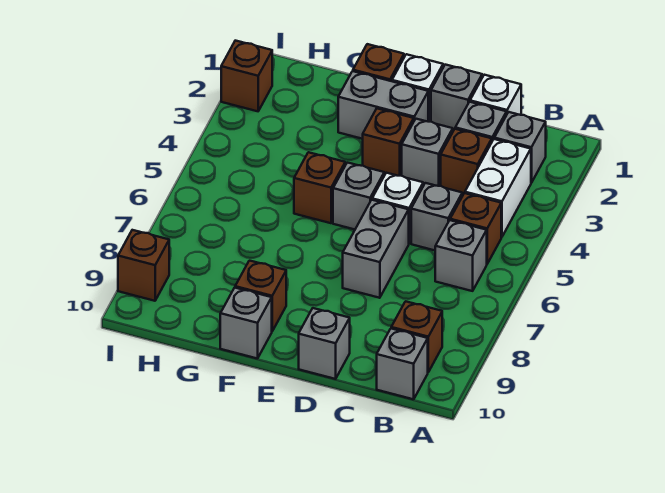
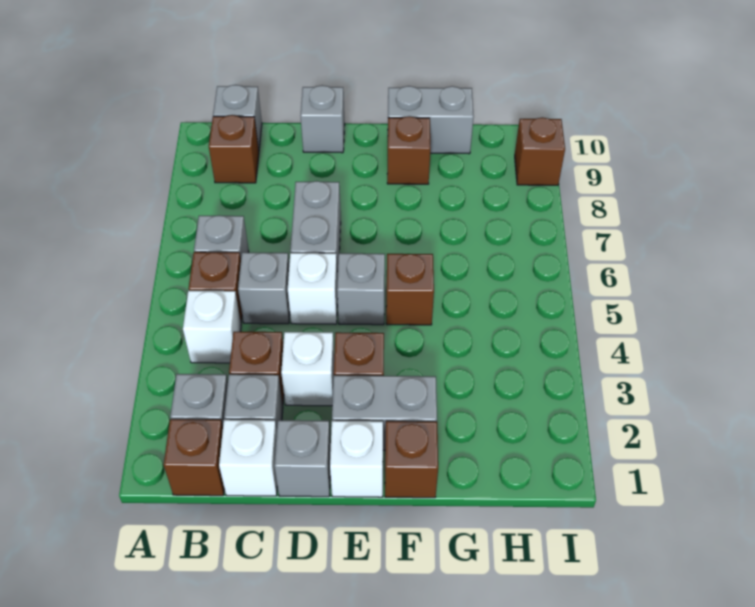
white 1x2 brick [465,139,531,237] -> white 1x1 brick [183,291,241,363]
grey 1x1 brick [402,119,453,186] -> white 1x1 brick [281,332,334,406]
grey 1x1 brick [220,288,272,359] -> grey 1x2 brick [388,86,474,154]
brown 1x1 brick [221,41,272,111] -> brown 1x1 brick moved to [164,419,224,496]

